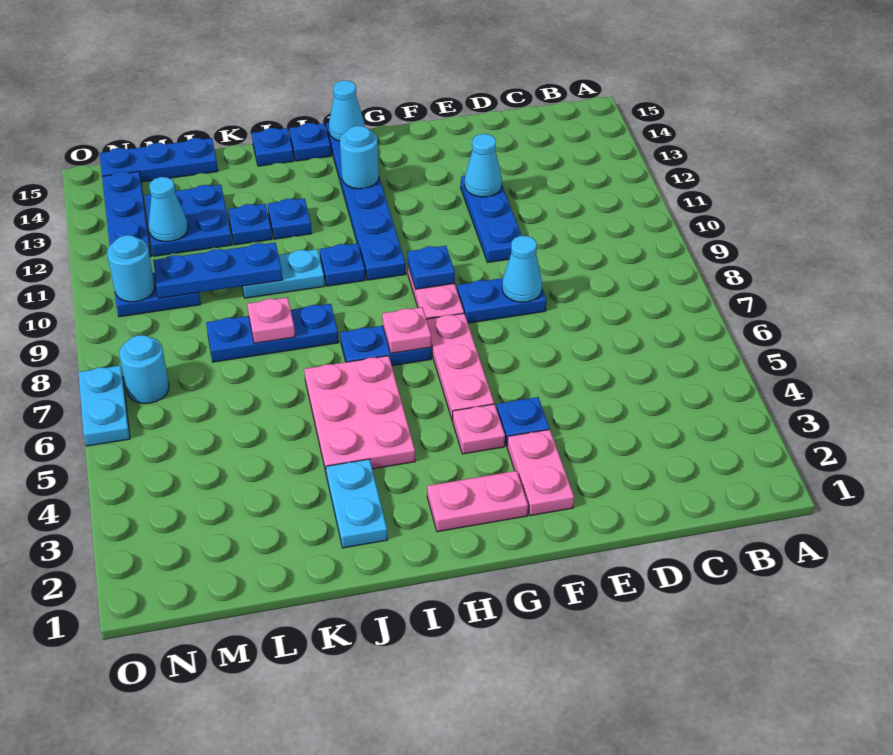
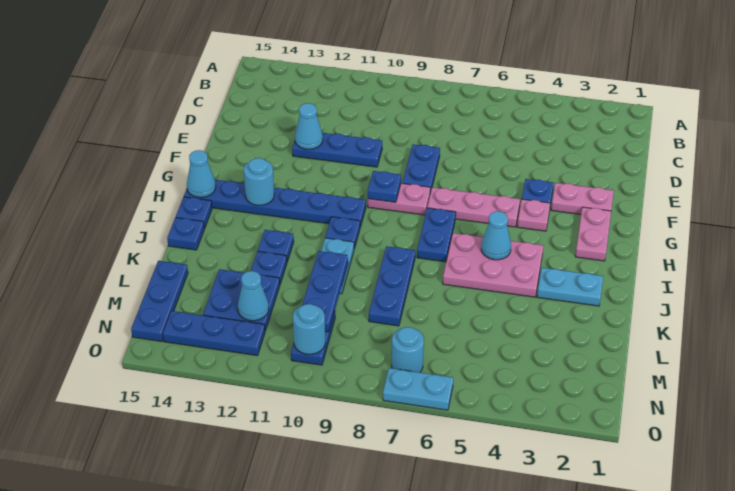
cyan 1x1 cone [502,236,542,302] -> cyan 1x1 cone moved to [481,211,511,260]
pink 1x1 plate [382,307,431,353] -> none
pink 1x1 plate [247,297,295,343] -> none

